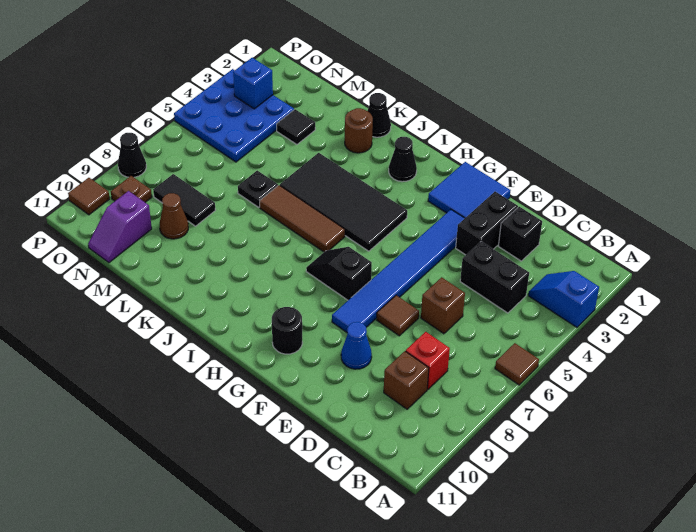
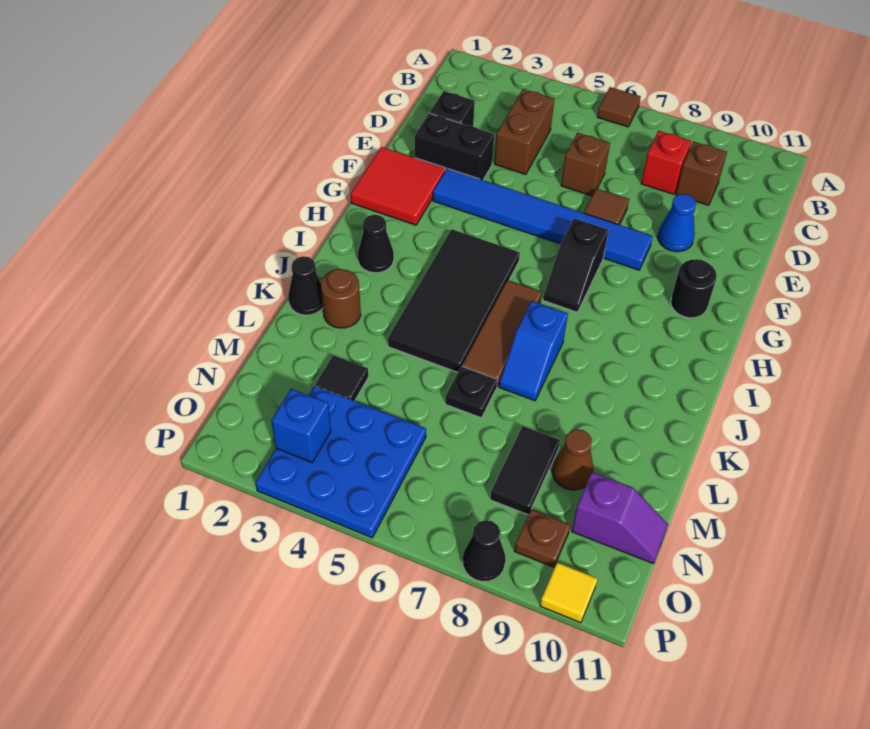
blue 1x2 slope [528,271,599,327] -> blue 1x2 slope moved to [499,301,568,401]
black 1x2 brick [460,241,529,313] -> brown 1x2 brick [494,89,554,174]
blue 2x2 tile [428,162,511,218] -> red 2x2 tile [351,147,445,225]
brown 1x1 tile [68,178,110,215] -> yellow 1x1 tile [540,562,598,623]

